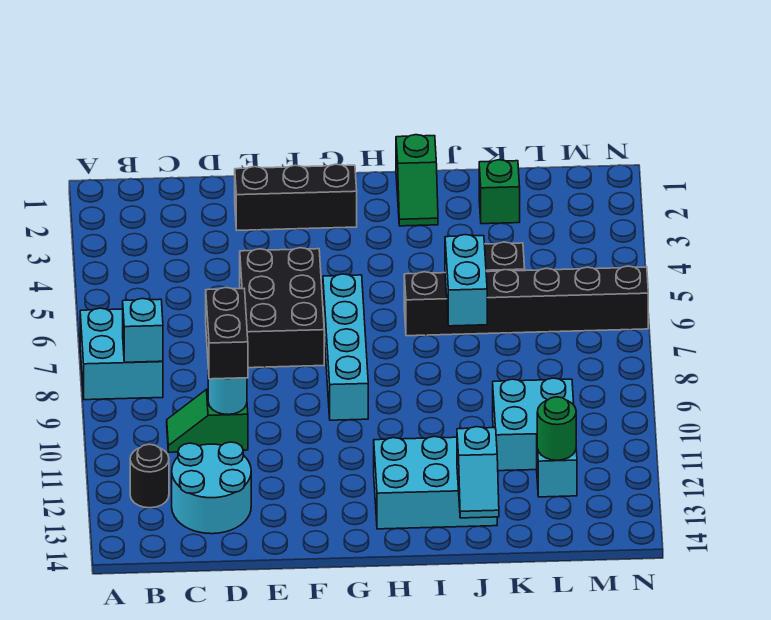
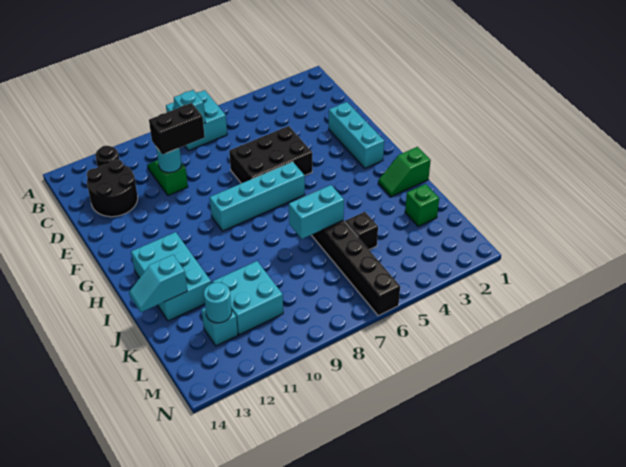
cyan 2x2 round brick [172,442,251,534] -> black 2x2 round brick [87,160,138,217]
black 1x3 brick [235,164,357,230] -> cyan 1x3 brick [329,102,384,168]
green 1x1 round brick [537,397,576,460] -> cyan 1x1 round brick [204,282,232,323]

